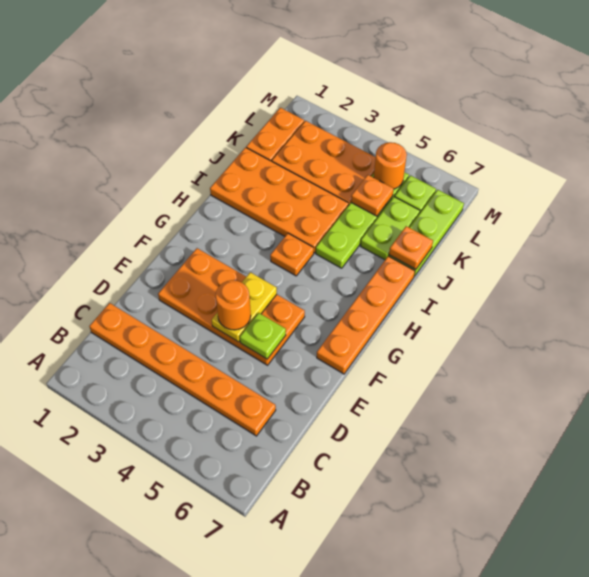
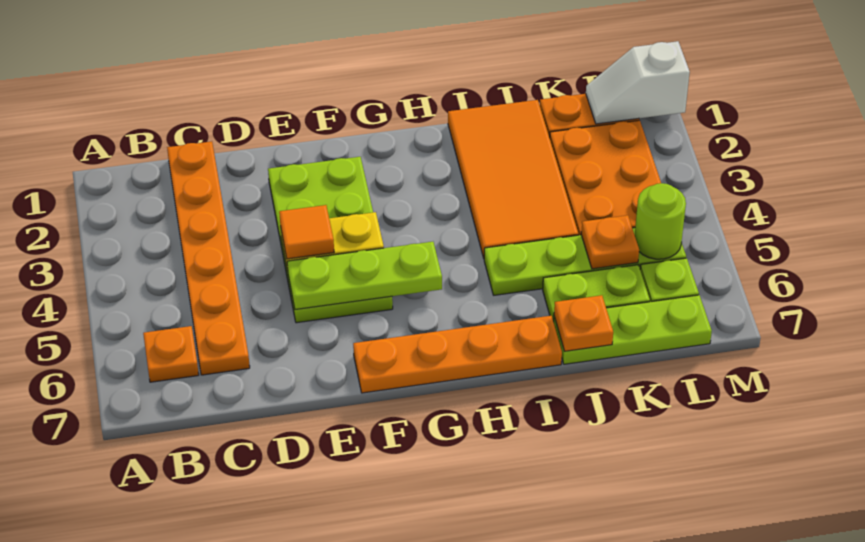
orange 2x4 plate [158,248,305,365] -> lime 2x4 plate [268,157,393,323]
orange 1x1 round brick [216,280,251,330] -> orange 1x1 tile [279,205,334,259]
lime 1x1 plate [240,313,286,359] -> lime 1x3 plate [287,242,442,309]
orange 1x1 plate [270,233,314,276] -> orange 1x1 plate moved to [143,326,199,382]
orange 2x4 plate [210,147,349,253] -> orange 2x4 tile [448,100,578,258]
none -> white 1x2 slope [586,41,690,124]
orange 1x1 round brick [374,142,407,189] -> lime 1x1 round brick [635,183,686,259]

